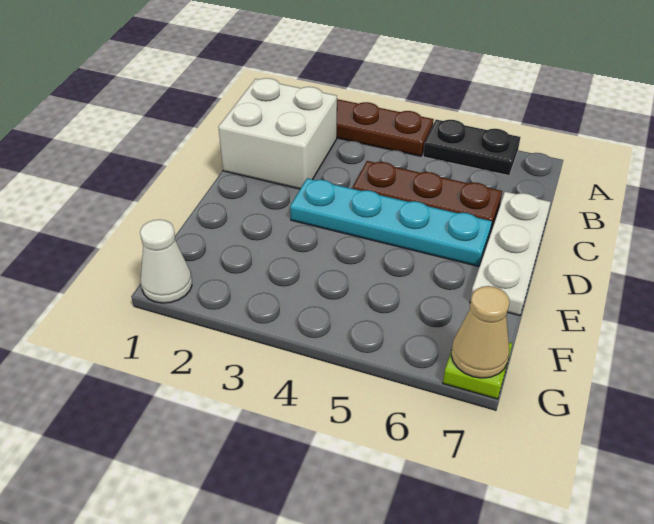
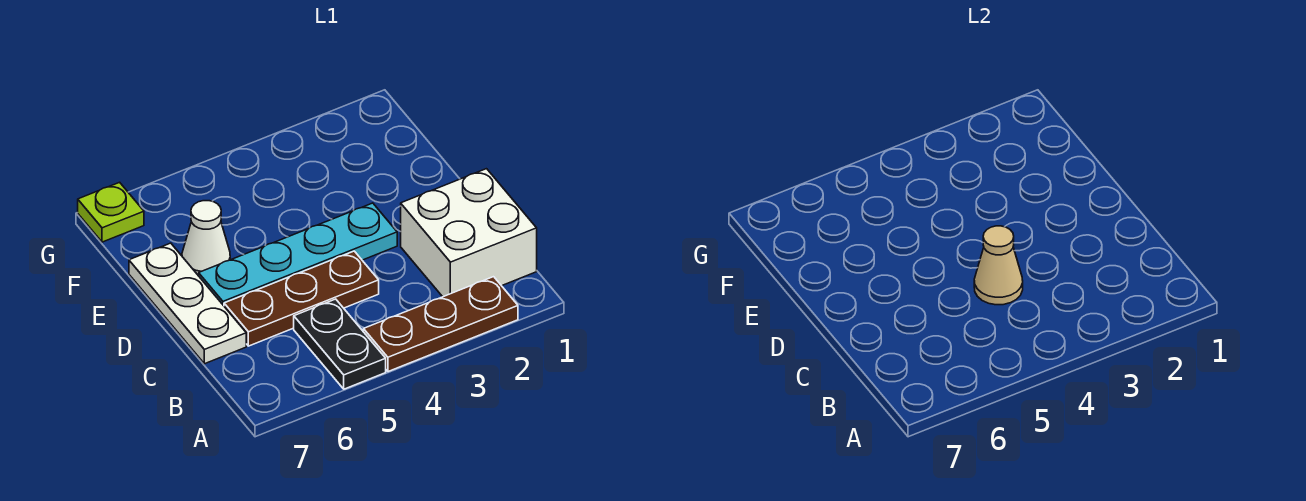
black 1x2 plate [423,120,520,175] -> black 1x2 plate turned to [294,299,386,389]
white 1x1 cone [140,219,192,303] -> white 1x1 cone moved to [182,201,230,276]
tan 1x1 cone [451,286,510,378] -> tan 1x1 cone moved to [974,226,1023,305]

